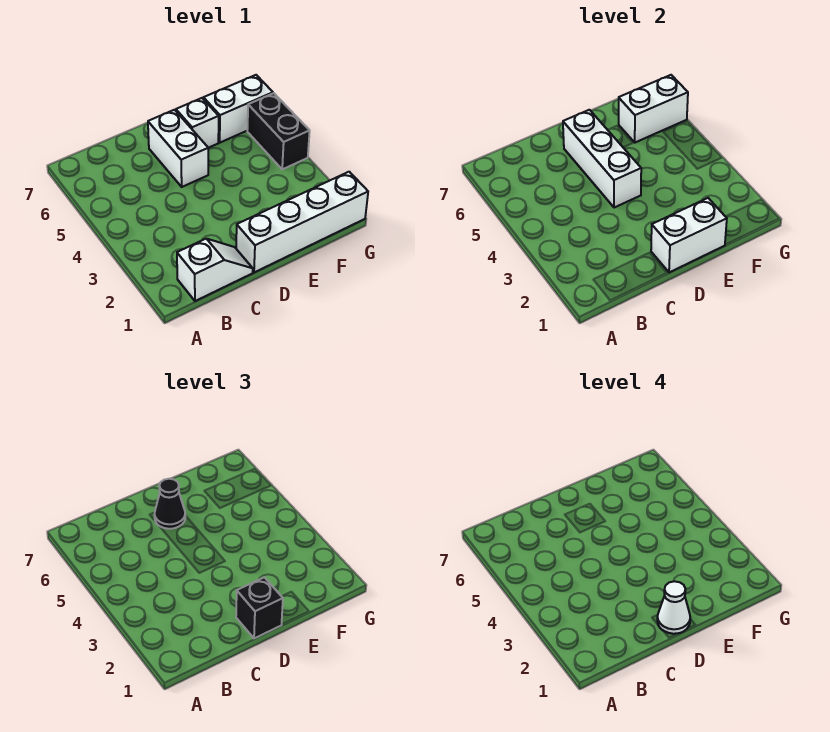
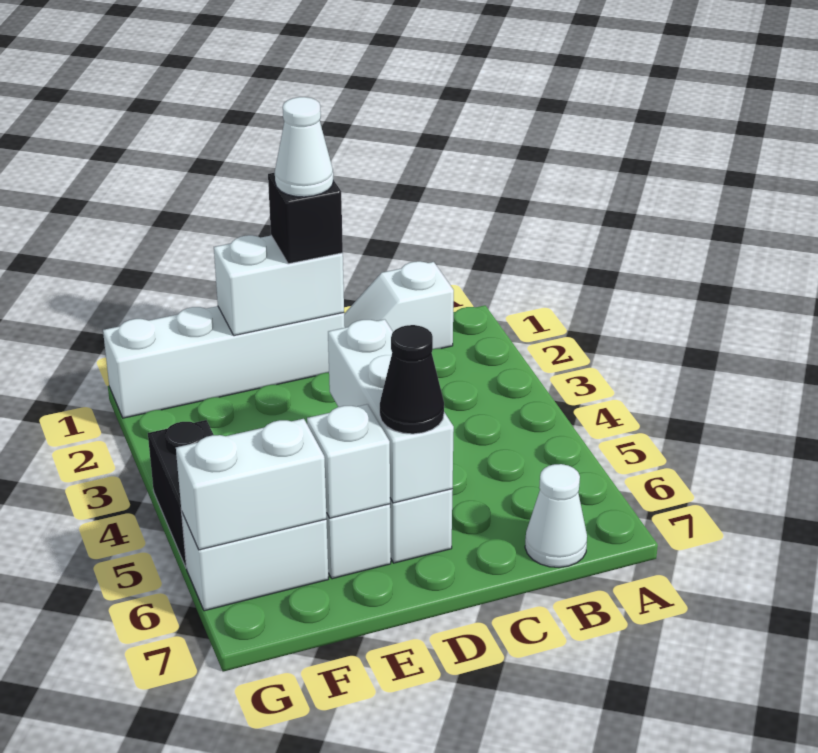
none -> white 1x1 cone [525,464,587,567]
none -> white 1x1 brick [307,404,390,518]

